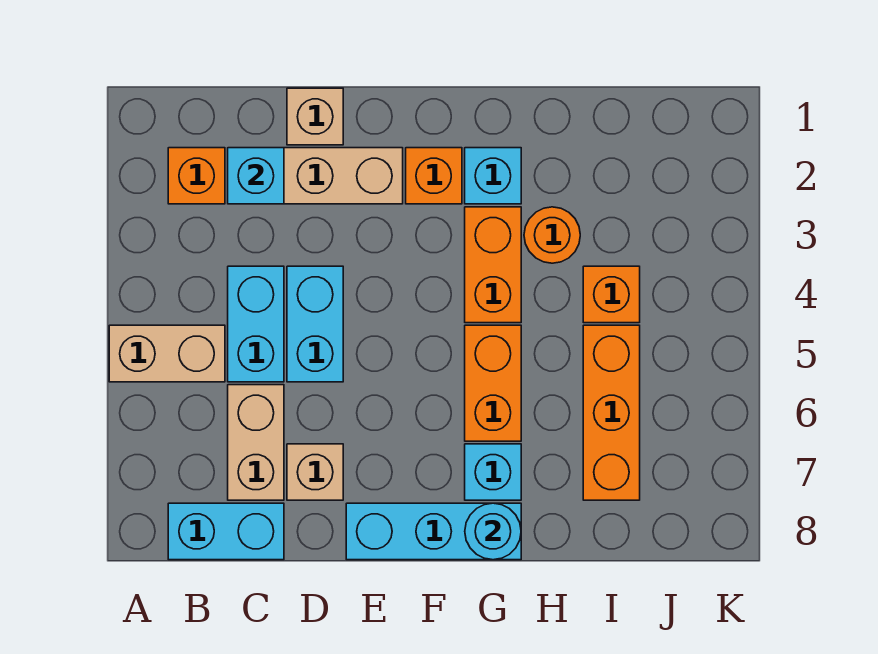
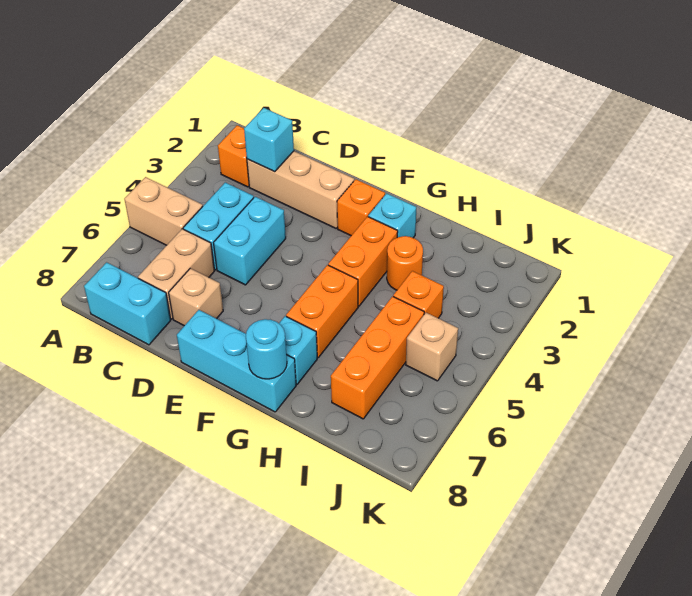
tan 1x1 brick [287,88,343,145] -> tan 1x1 brick moved to [406,313,458,381]

